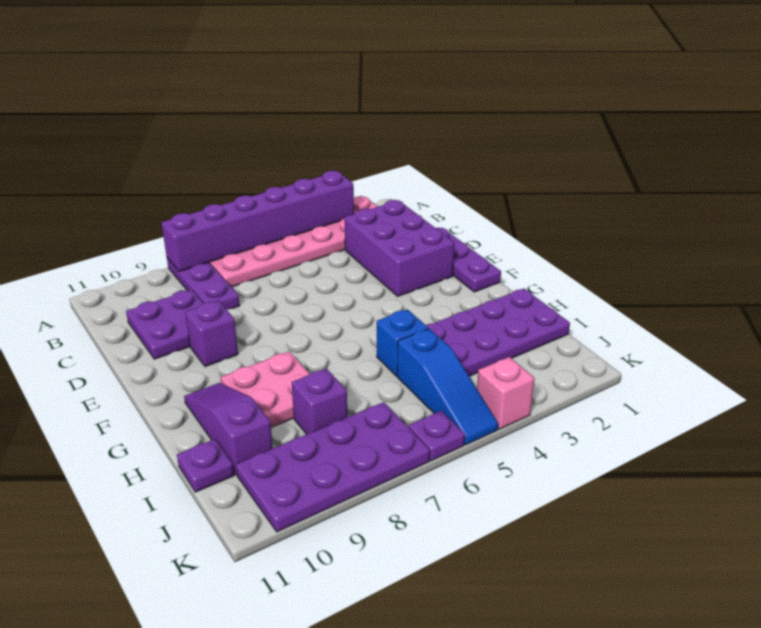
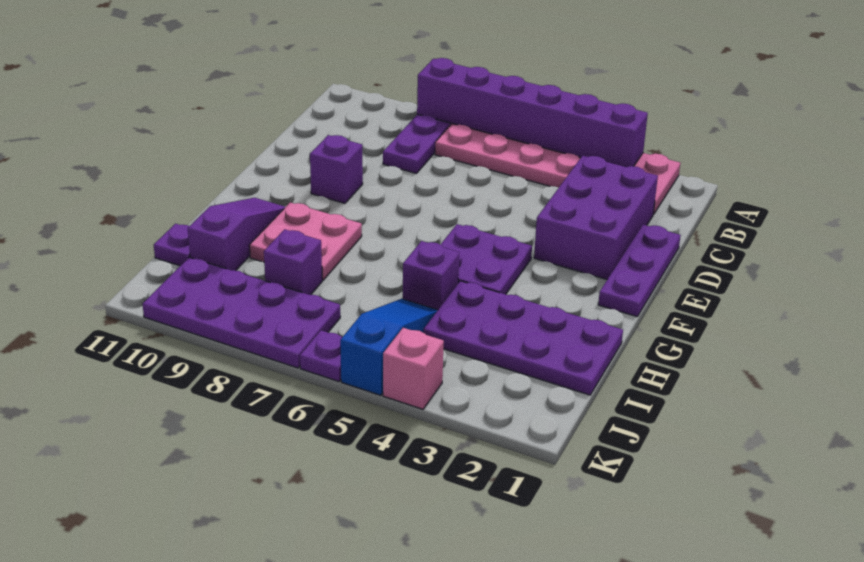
purple 2x2 plate [126,290,203,359] -> purple 2x2 plate moved to [440,224,532,294]
blue 1x1 brick [377,309,428,376] -> purple 1x1 brick [403,241,459,310]
blue 1x3 slope [397,329,498,445] -> blue 1x3 slope turned to [340,299,438,395]

